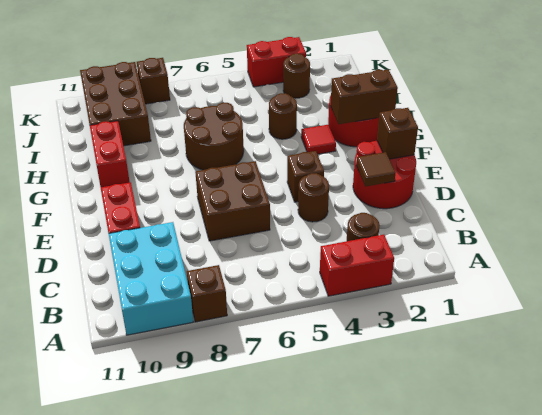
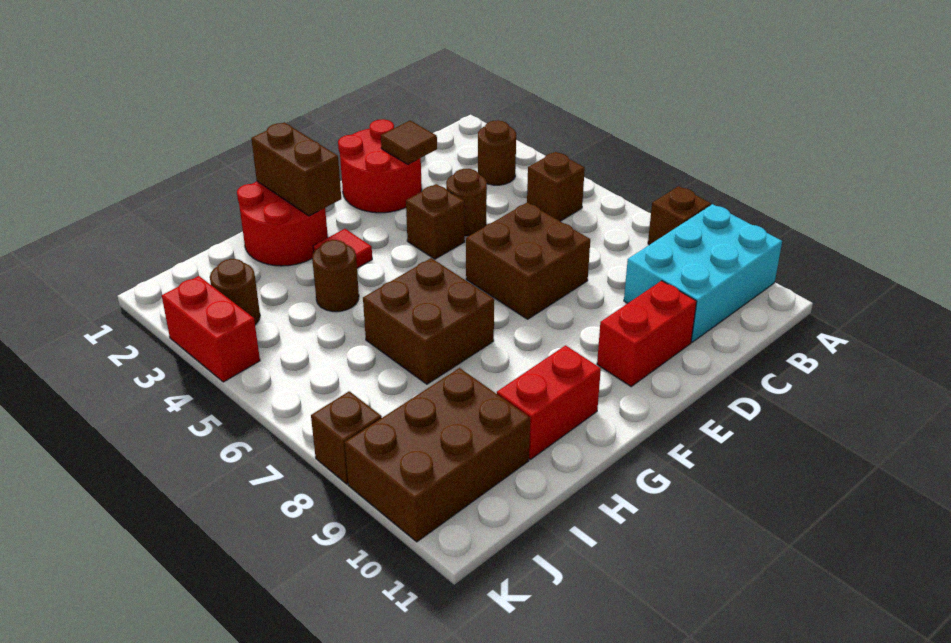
red 1x2 brick [320,235,394,296] -> none
brown 1x1 brick [377,108,418,159] -> brown 1x1 brick moved to [527,152,585,221]
brown 2x2 round brick [184,103,244,170] -> brown 2x2 brick [363,258,494,384]

